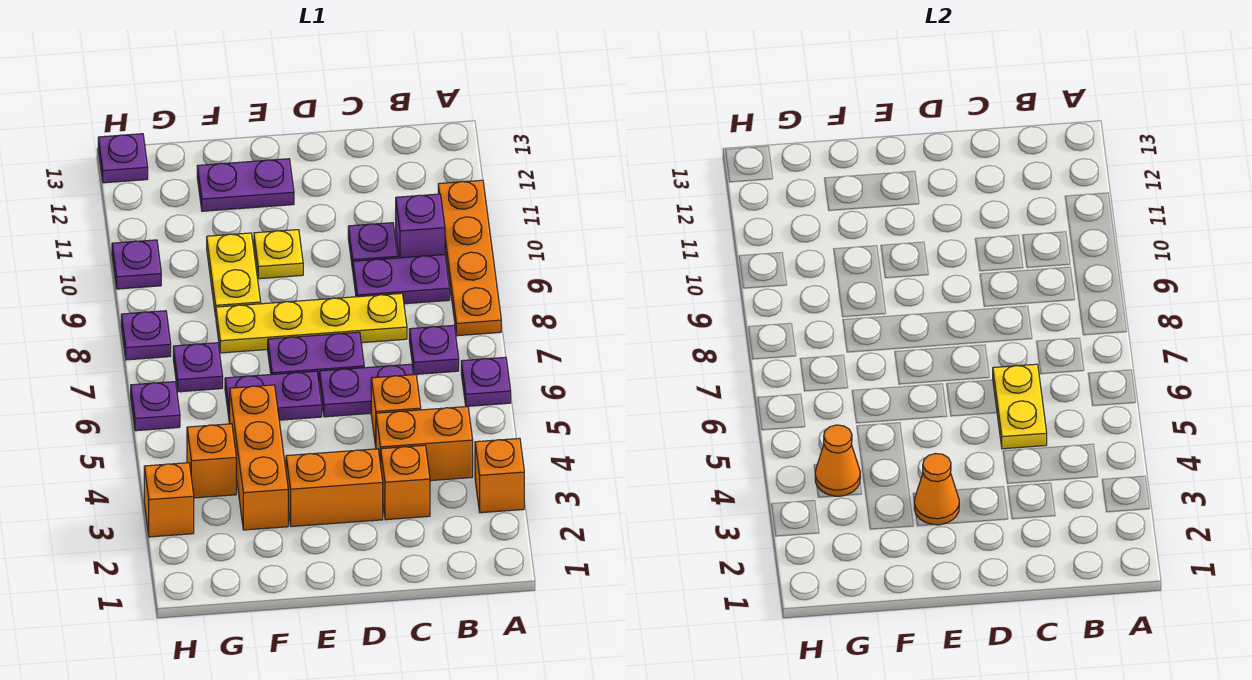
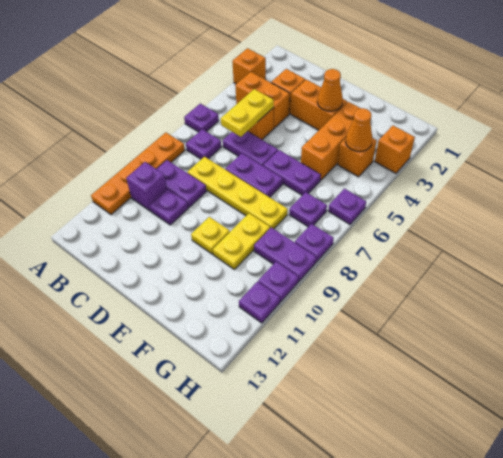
purple 1x2 plate [197,159,294,211] -> purple 1x2 plate moved to [254,228,316,281]
purple 1x1 plate [98,134,148,183] -> purple 1x1 plate moved to [239,282,280,323]

